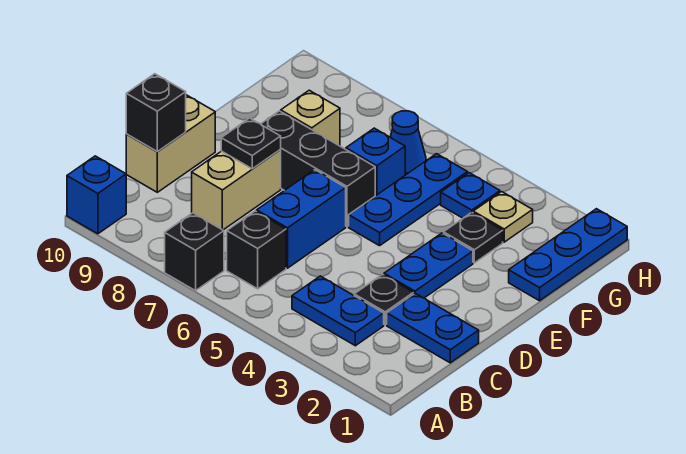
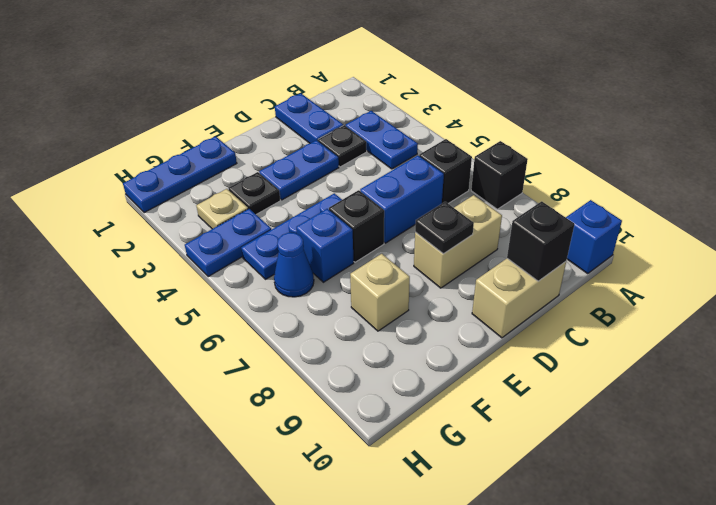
black 1x3 brick [261,111,375,227] -> black 1x1 brick [329,190,384,262]
blue 1x1 plate [441,173,500,218] -> blue 1x2 plate [185,209,271,277]

